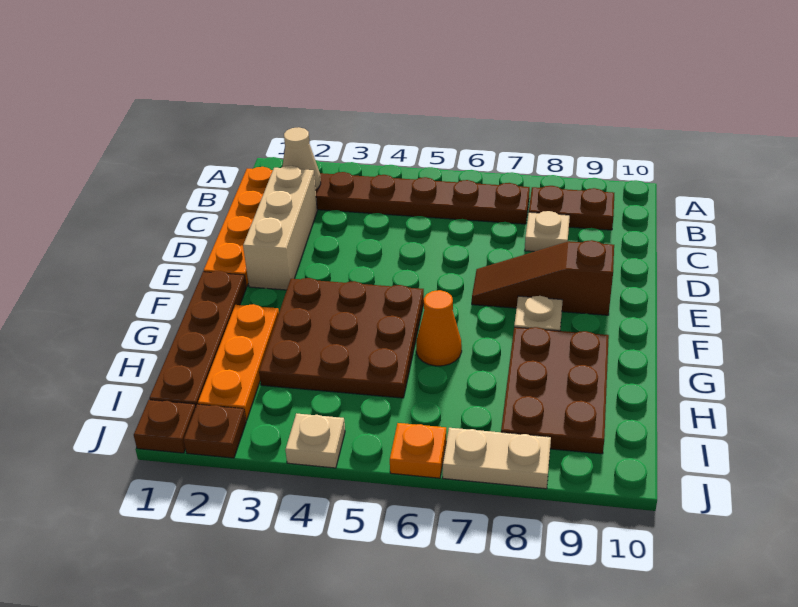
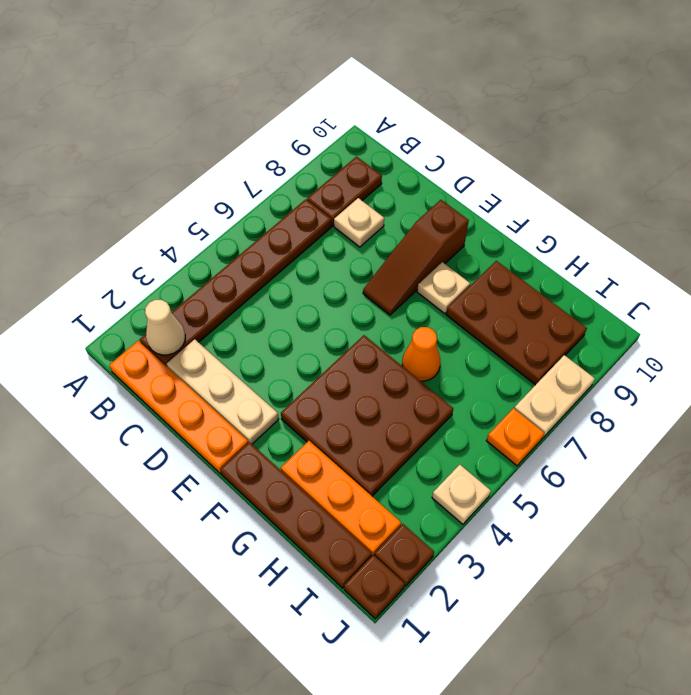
tan 1x3 brick [243,166,317,290] -> tan 1x3 plate [167,339,279,444]

